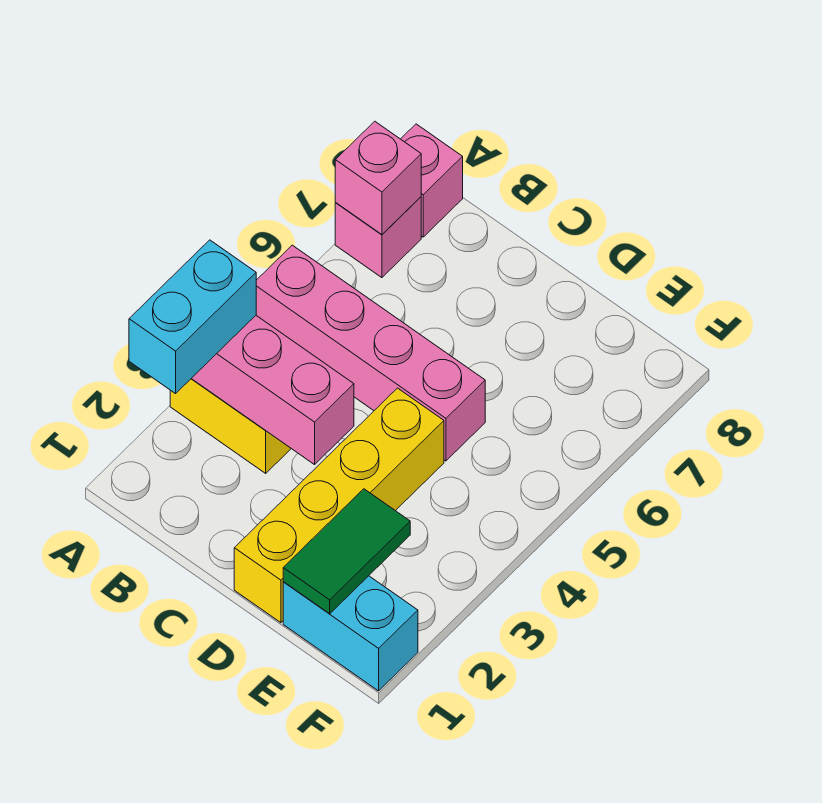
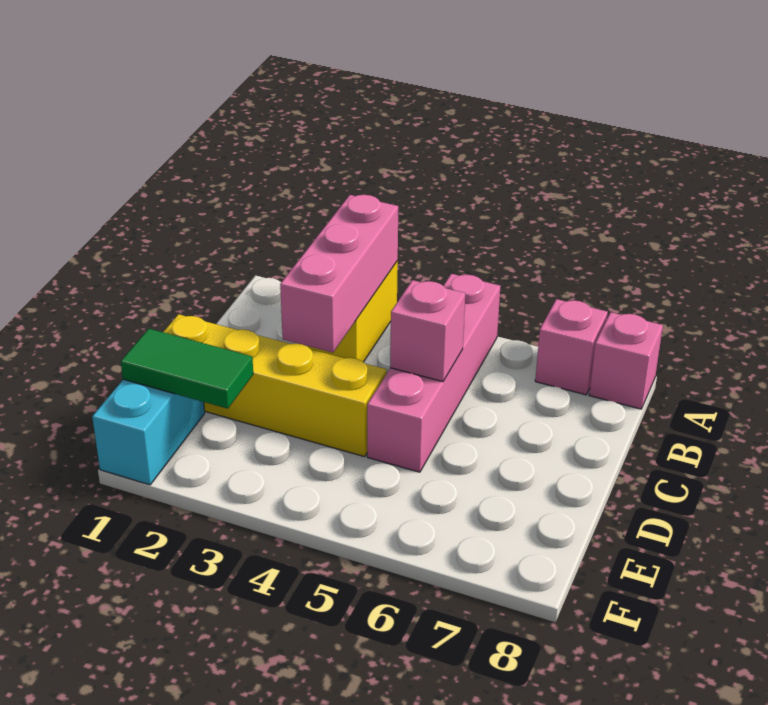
cyan 1x2 brick [129,240,256,394] -> none
pink 1x1 brick [335,121,421,234] -> pink 1x1 brick moved to [390,280,465,382]

